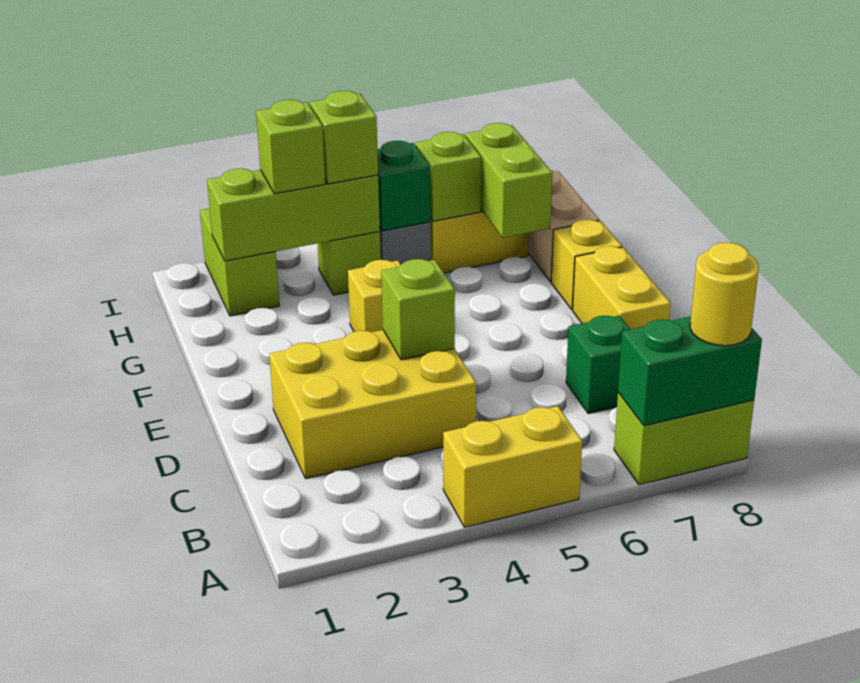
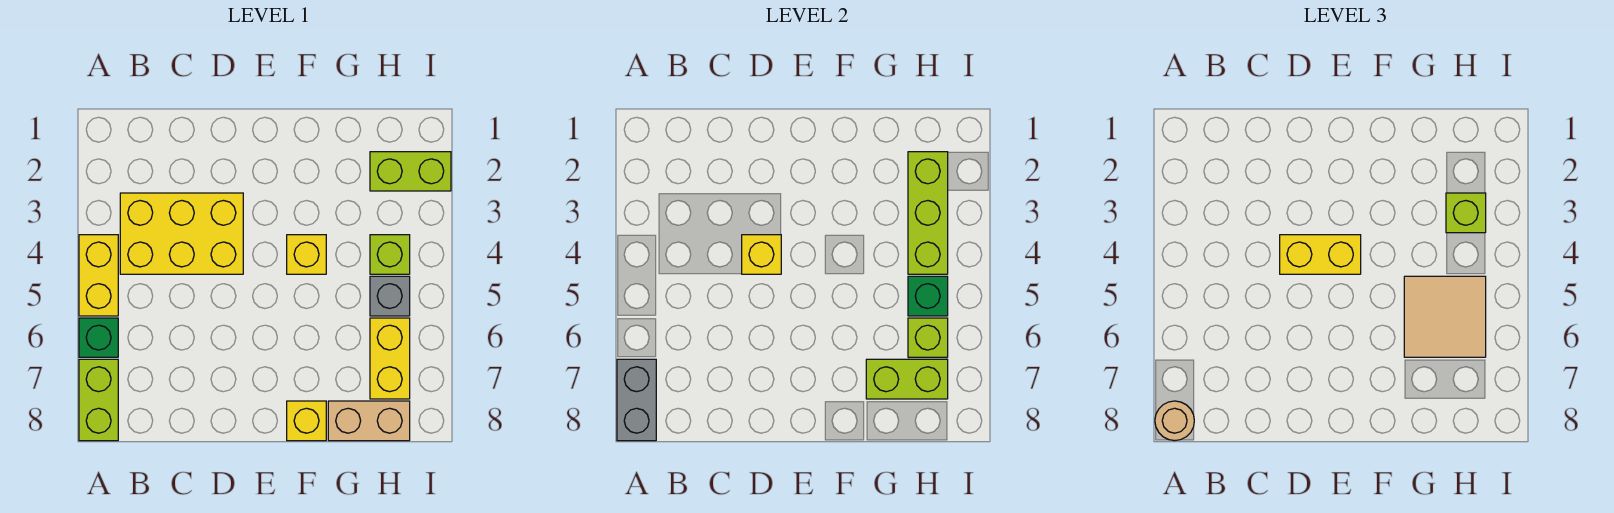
green 1x2 brick [618,316,762,426] -> grey 1x2 brick [617,359,656,441]
yellow 1x1 round brick [690,242,759,346] -> tan 1x1 round brick [1155,401,1194,441]
yellow 2x3 brick [269,330,476,479] -> yellow 2x3 brick turned to [120,193,243,274]
green 1x1 brick [566,316,630,414] -> green 1x1 brick moved to [79,318,118,357]
lime 1x1 brick [381,259,455,360] -> yellow 1x1 brick [742,235,781,274]
yellow 1x2 brick [573,246,671,329] -> yellow 1x2 brick moved to [1280,235,1361,274]
none -> tan 2x2 tile [1404,276,1486,357]
lime 1x1 brick [310,91,378,184] -> none

